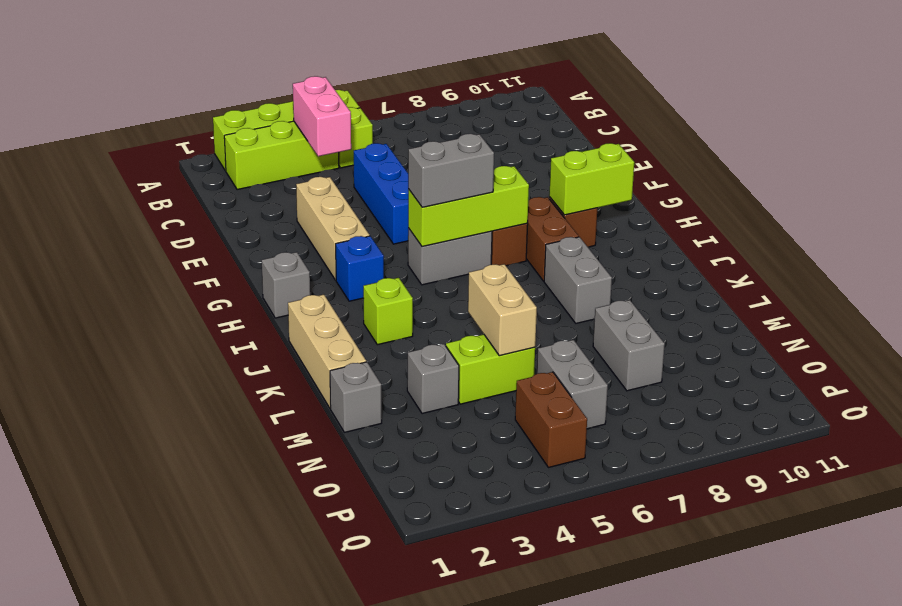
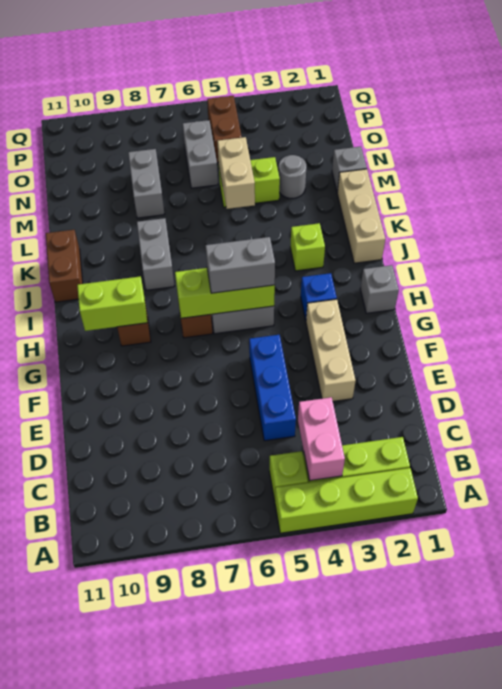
brown 1x2 brick [526,197,579,281] -> brown 1x2 brick moved to [46,230,83,302]
grey 1x1 brick [407,344,459,414] -> grey 1x1 round brick [279,155,306,198]

